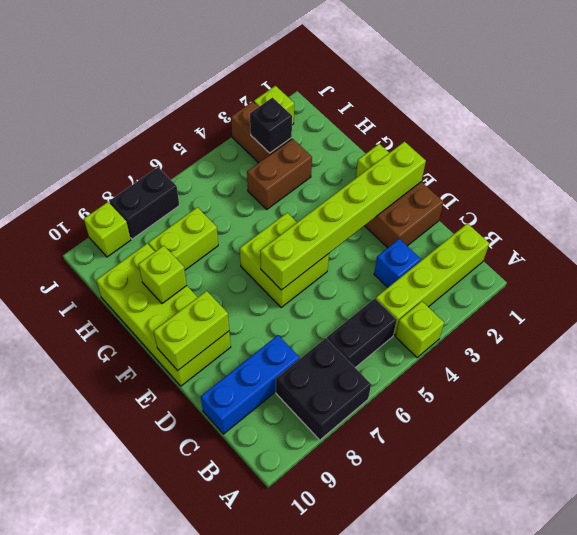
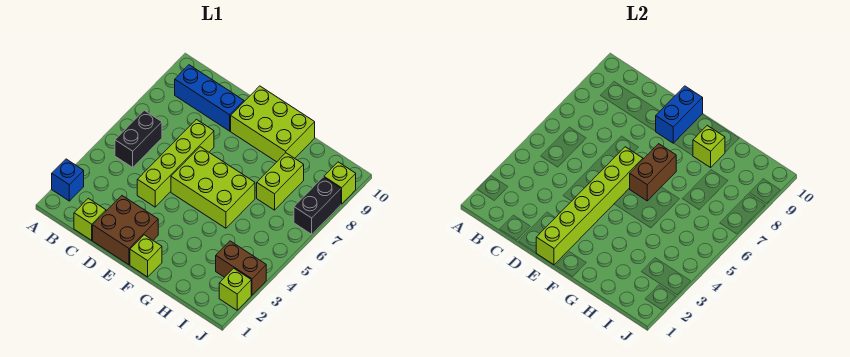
lime 1x1 brick [395,301,444,358] -> lime 1x1 brick moved to [74,198,106,240]
black 2x2 brick [276,338,371,440] -> none
lime 1x4 brick [376,223,489,335] -> lime 1x4 brick moved to [137,119,214,207]
blue 1x1 brick [374,239,421,287] -> blue 1x1 brick moved to [52,159,84,201]
blue 1x3 brick [201,335,299,434] -> blue 1x3 brick turned to [175,65,244,131]
lime 2x2 brick [240,213,329,308] -> lime 2x3 brick [171,147,255,228]
lime 2x4 brick [96,244,231,386] -> lime 2x3 brick [231,86,315,162]
lime 1x2 brick [154,291,229,371] -> blue 1x2 brick [656,86,703,143]
brown 1x2 brick [247,139,312,209] -> brown 1x2 brick moved to [630,144,676,201]
black 1x1 brick [250,98,292,153] -> none

